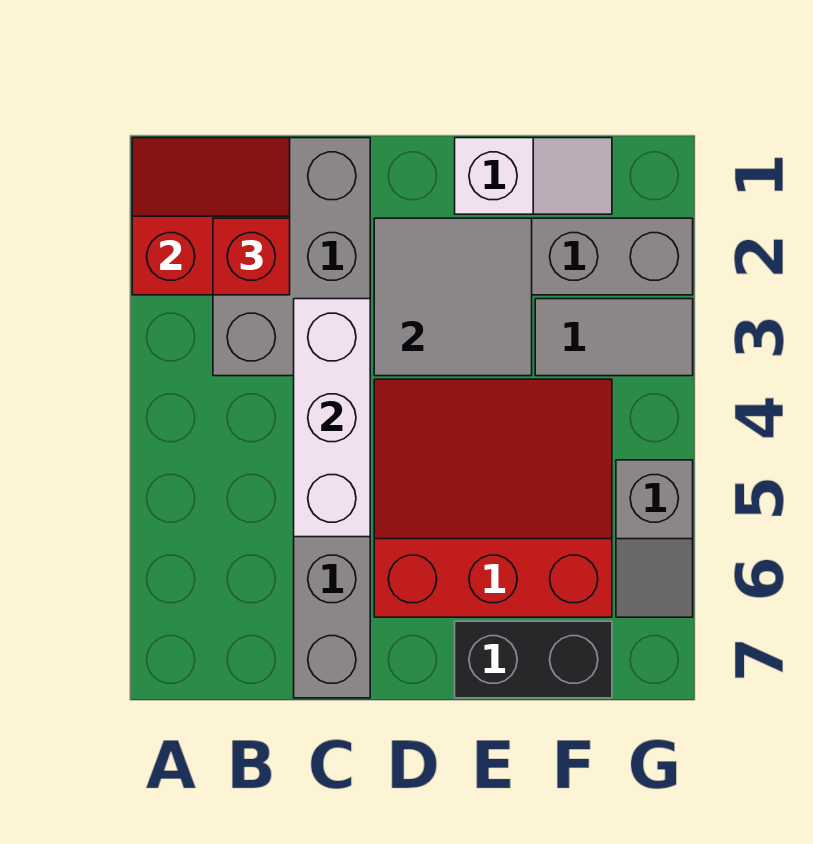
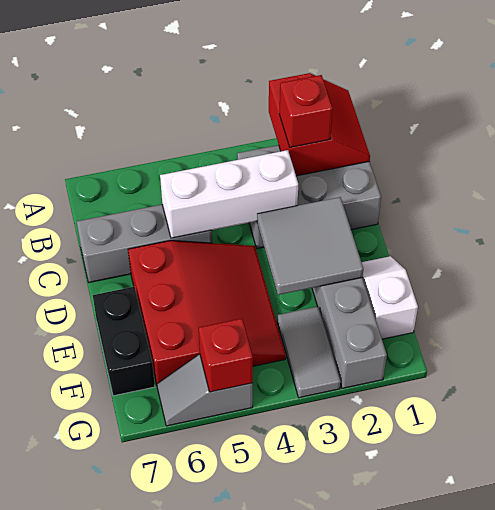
white 1x2 slope [455,138,612,214] -> white 1x2 slope turned to [362,256,418,339]
none -> red 1x1 brick [199,319,253,392]

